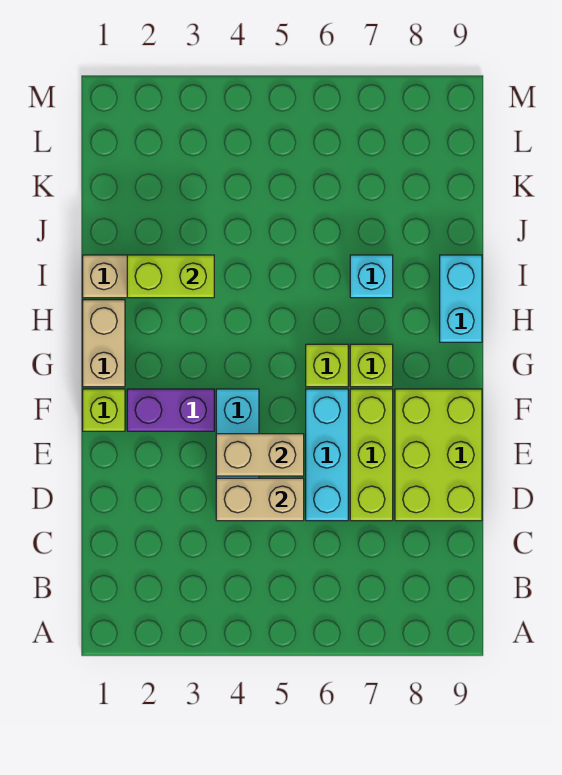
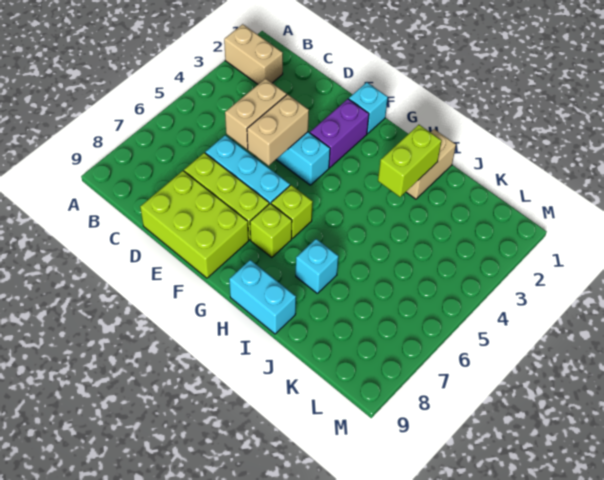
lime 1x1 brick [83,389,125,431] -> cyan 1x1 brick [349,82,388,133]
tan 1x2 brick [83,300,125,387] -> tan 1x2 brick moved to [224,24,283,84]

